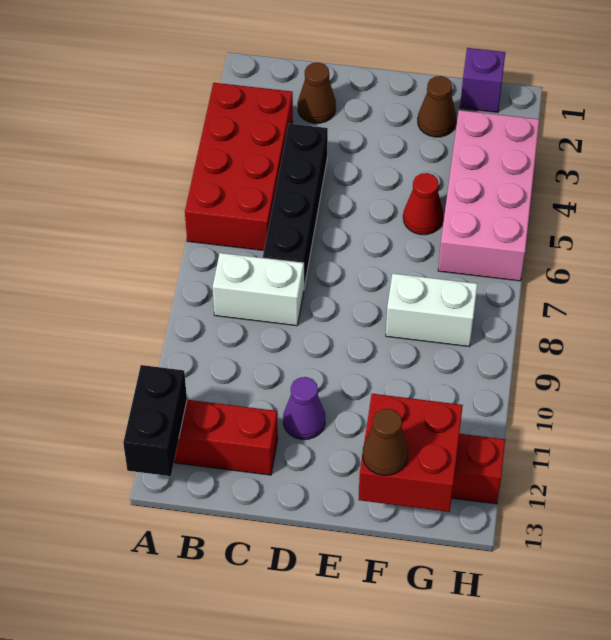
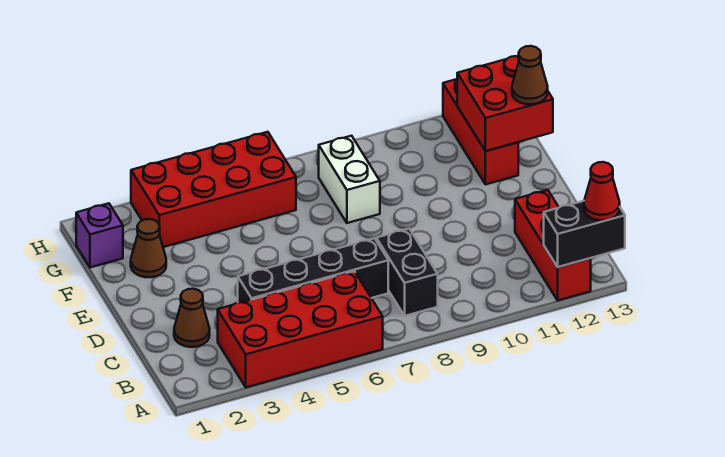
white 1x2 brick [213,253,304,326] -> black 1x2 brick [376,229,438,316]
purple 1x1 cone [283,377,325,439] -> none
red 1x1 cone [403,173,443,235] -> red 1x1 cone moved to [584,162,620,220]
pink 2x4 brick [438,110,539,281] -> red 2x4 brick [131,132,296,247]

